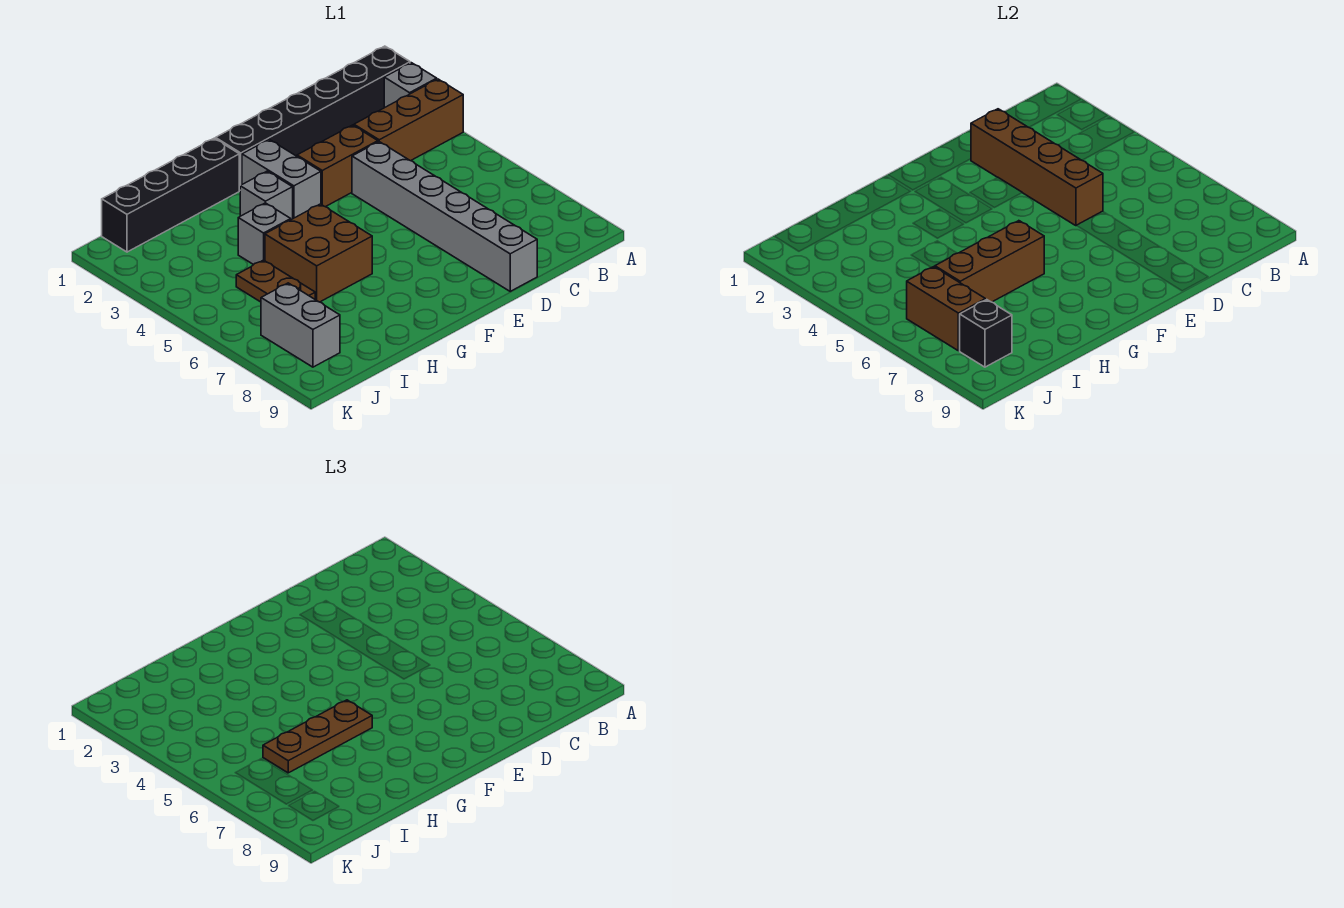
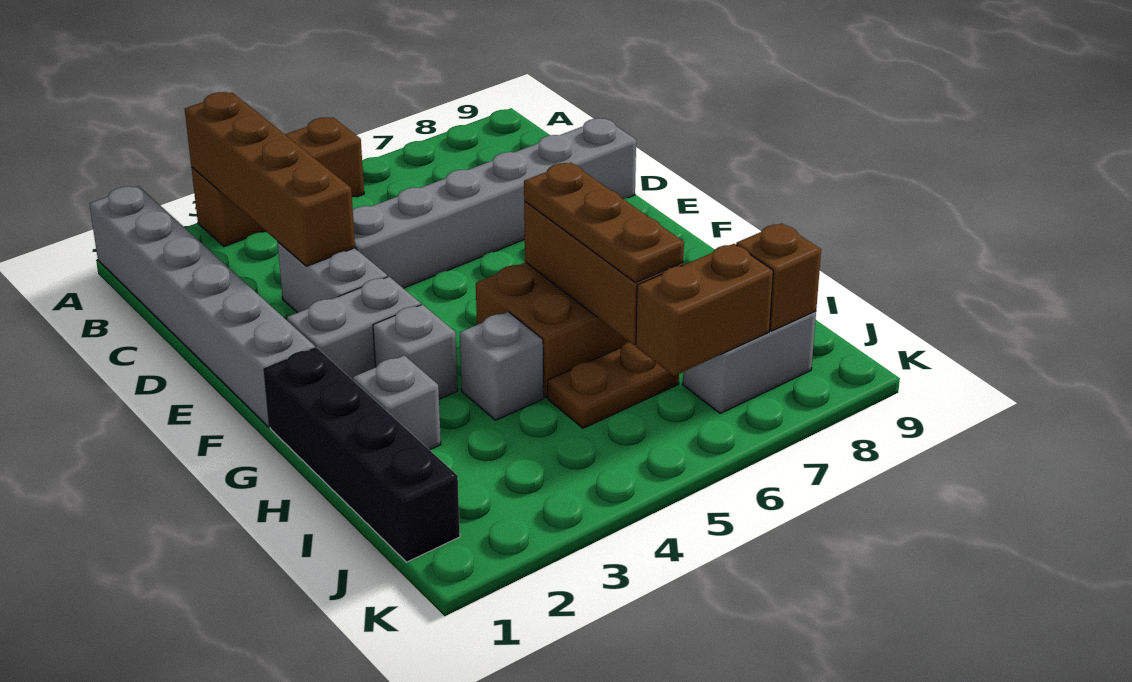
black 1x6 brick [216,46,410,190] -> grey 1x6 brick [89,186,315,427]
grey 1x1 brick [384,63,437,108] -> grey 1x1 brick moved to [353,355,441,450]
brown 1x3 brick [354,79,463,161] -> brown 1x3 brick turned to [192,117,364,247]
brown 1x4 brick [971,109,1103,226] -> brown 1x4 brick turned to [185,92,355,266]
brown 1x2 brick [297,125,378,207] -> grey 1x2 brick [277,242,388,313]
black 1x1 brick [960,300,1012,367] -> brown 1x1 brick [736,223,821,331]

